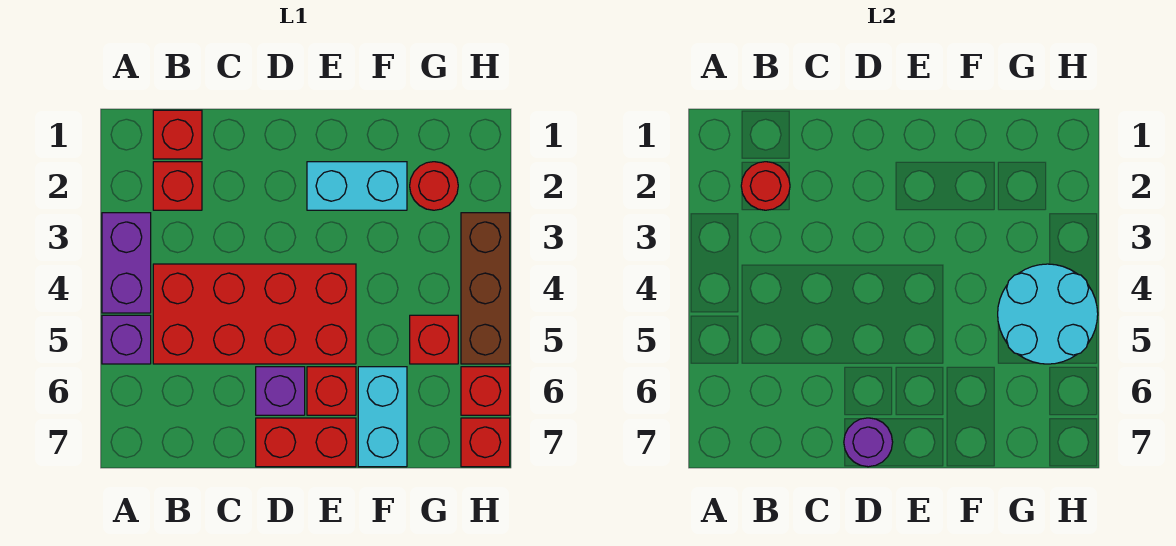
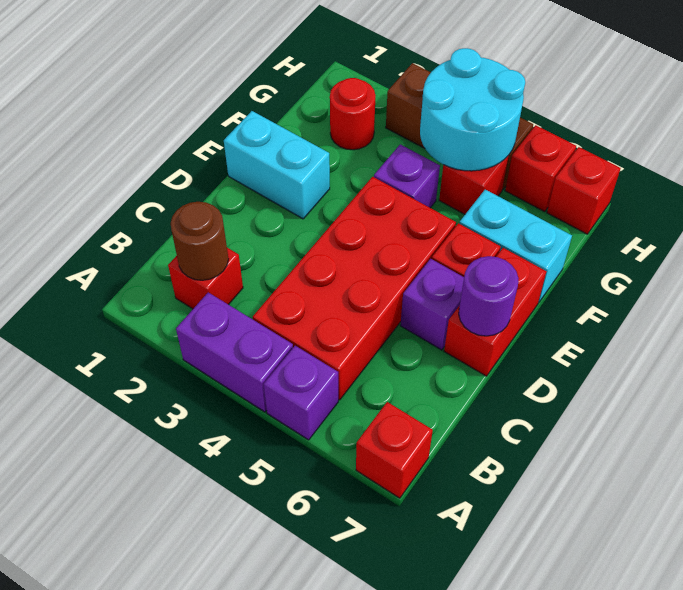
red 1x1 brick [153,110,202,159] -> red 1x1 brick moved to [356,402,433,498]
red 1x1 round brick [741,162,790,210] -> brown 1x1 round brick [171,202,228,280]
cyan 1x2 brick [307,162,407,210] -> cyan 1x2 brick turned to [224,111,330,219]
none -> purple 1x1 brick [374,144,440,208]

